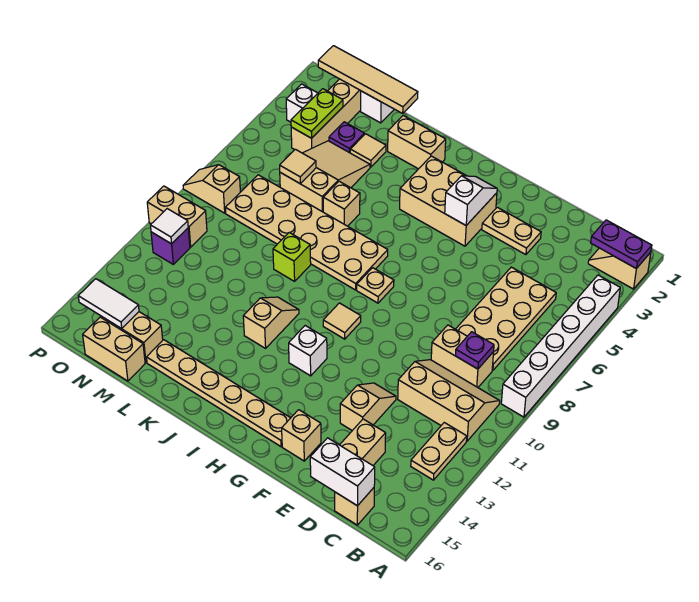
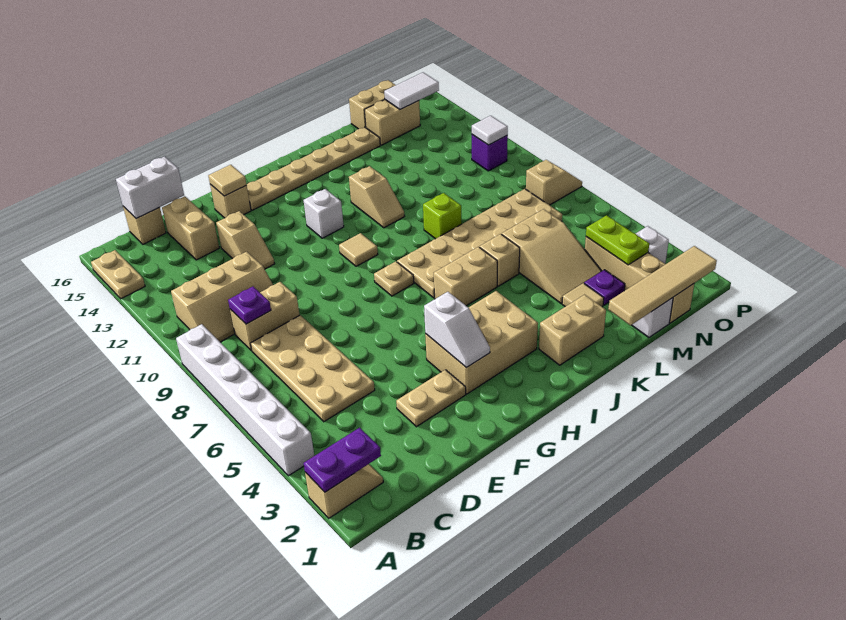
tan 1x2 plate [411,423,467,480] -> tan 1x2 plate moved to [91,250,145,299]
tan 1x1 tile [280,149,316,183] -> tan 1x1 tile moved to [208,165,247,196]
tan 1x2 brick [147,186,207,247] -> tan 1x2 brick moved to [434,247,497,306]

